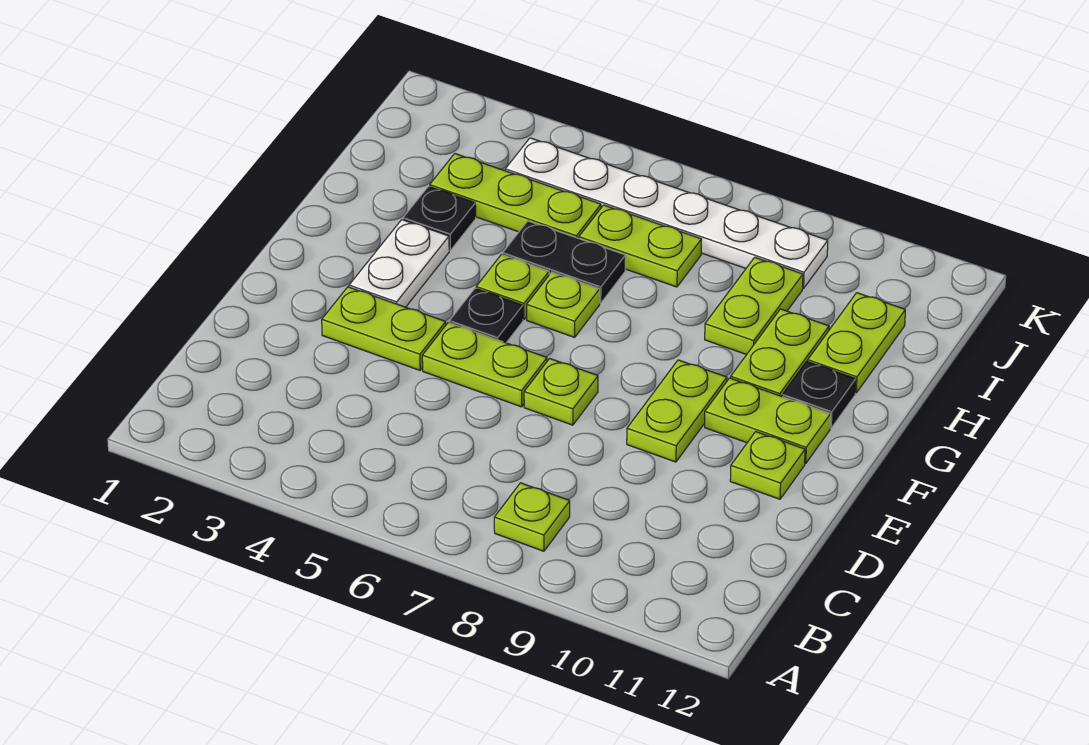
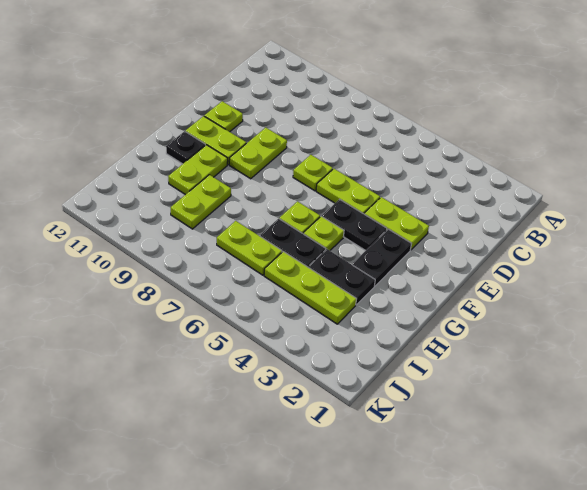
lime 1x1 plate [494,483,570,551] -> none
white 1x2 plate [349,220,449,307] -> black 1x2 plate [352,229,411,286]
black 1x1 plate [449,288,523,343] -> black 1x2 plate [322,199,387,251]
black 1x1 plate [403,186,476,251] -> black 1x2 plate [309,249,375,305]
lime 1x2 plate [808,293,905,393] -> none
white 1x6 plate [505,138,828,288] -> none

